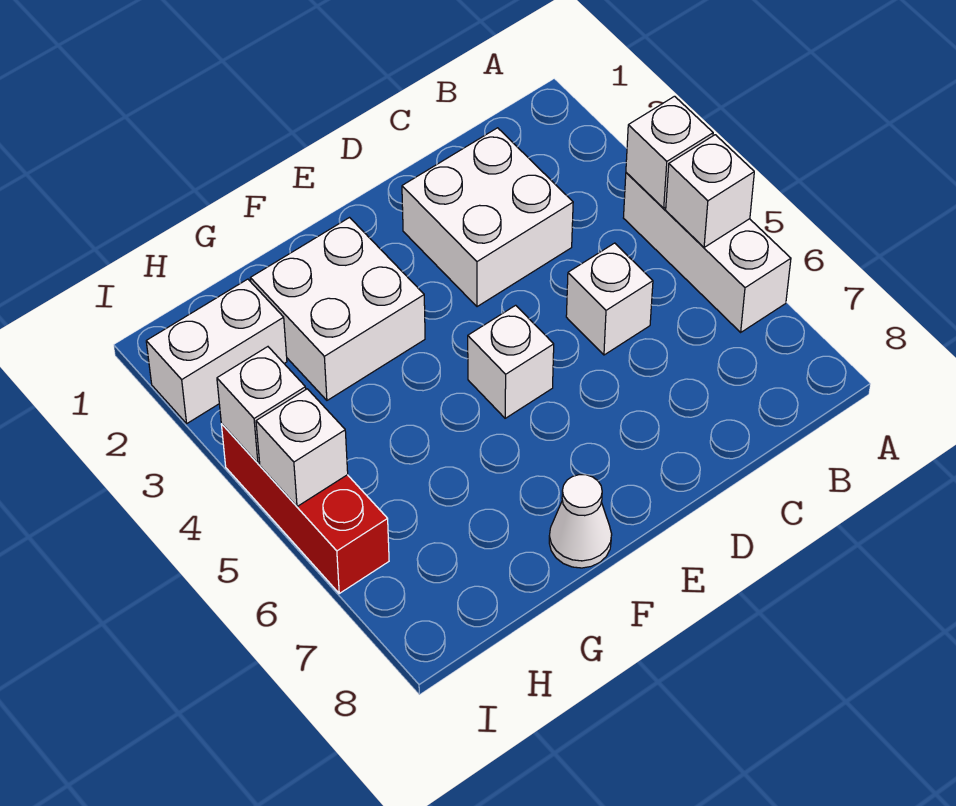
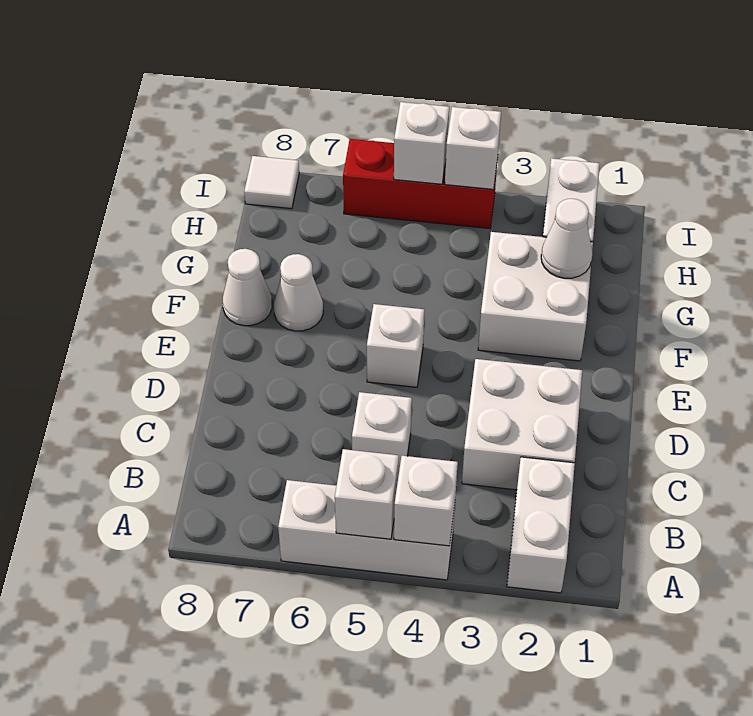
none -> white 1x2 brick [507,457,575,593]
none -> white 1x1 cone [274,254,323,331]
none -> white 1x1 cone [541,199,592,278]
none -> white 1x1 tile [244,156,299,209]

